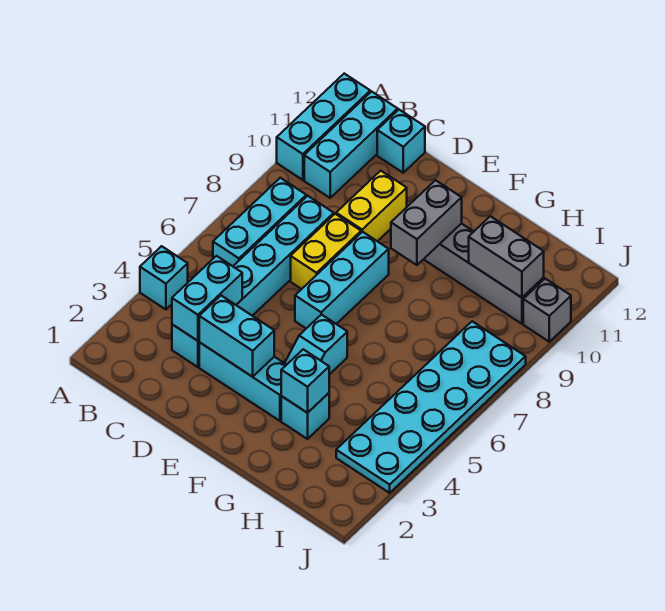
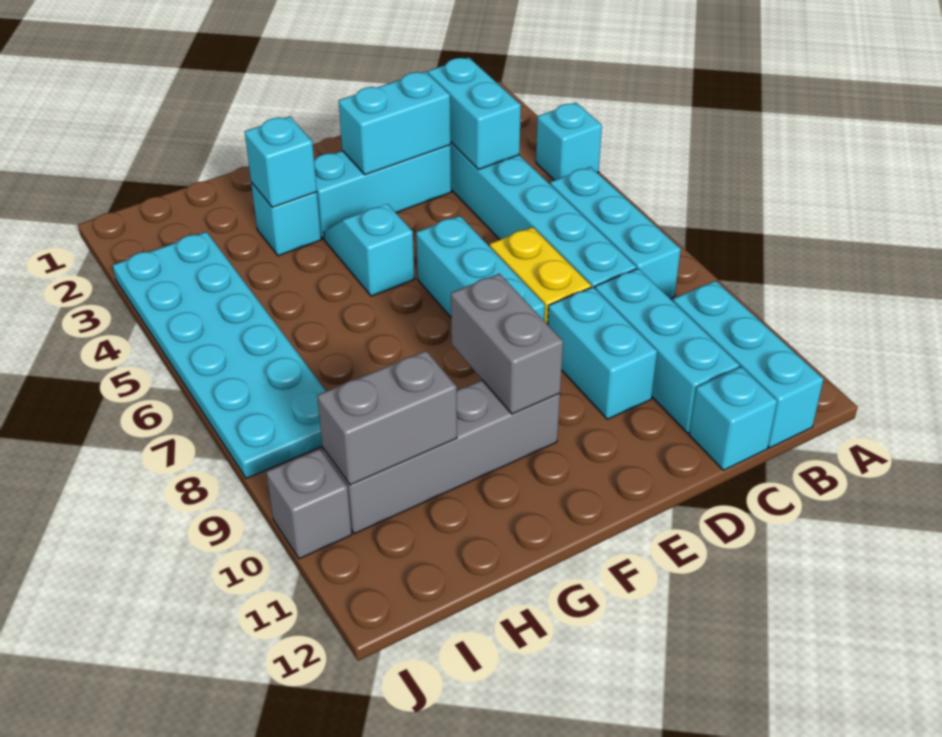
cyan 1x3 brick [277,74,370,180] -> cyan 1x3 brick moved to [595,269,740,433]
yellow 1x2 brick [336,171,407,241] -> cyan 1x2 brick [548,287,657,419]

